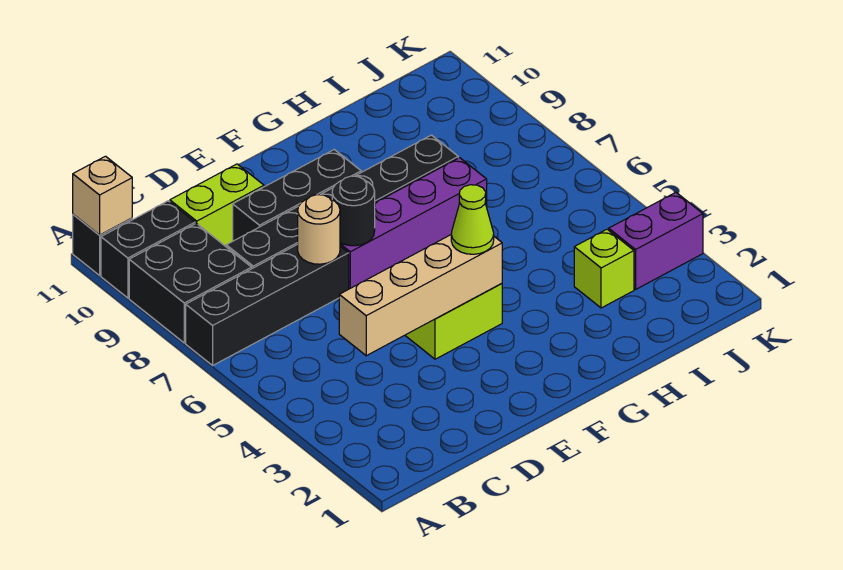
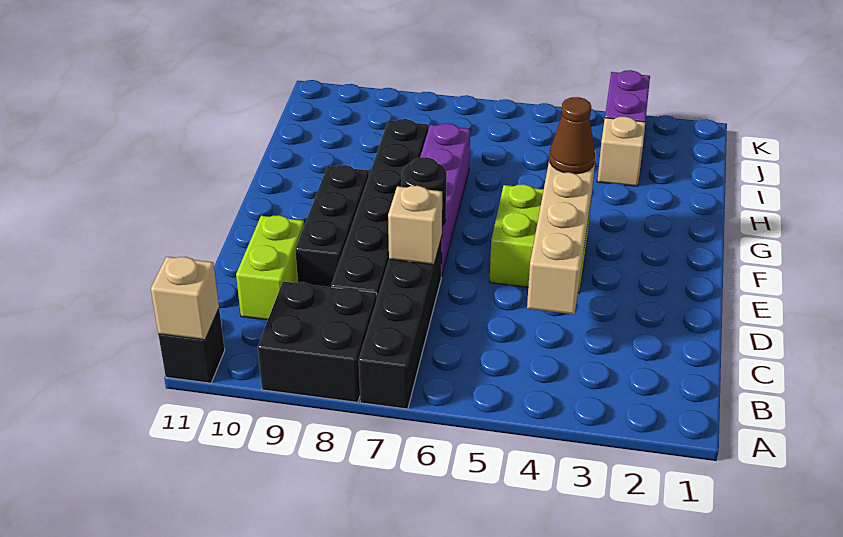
black 1x2 brick [101,201,195,298] -> none
tan 1x1 round brick [298,195,340,264] -> tan 1x1 brick [388,186,442,265]
lime 1x1 cone [451,185,494,254] -> brown 1x1 cone [550,97,595,174]
lime 1x1 brick [574,229,634,308] -> tan 1x1 brick [597,117,645,186]

